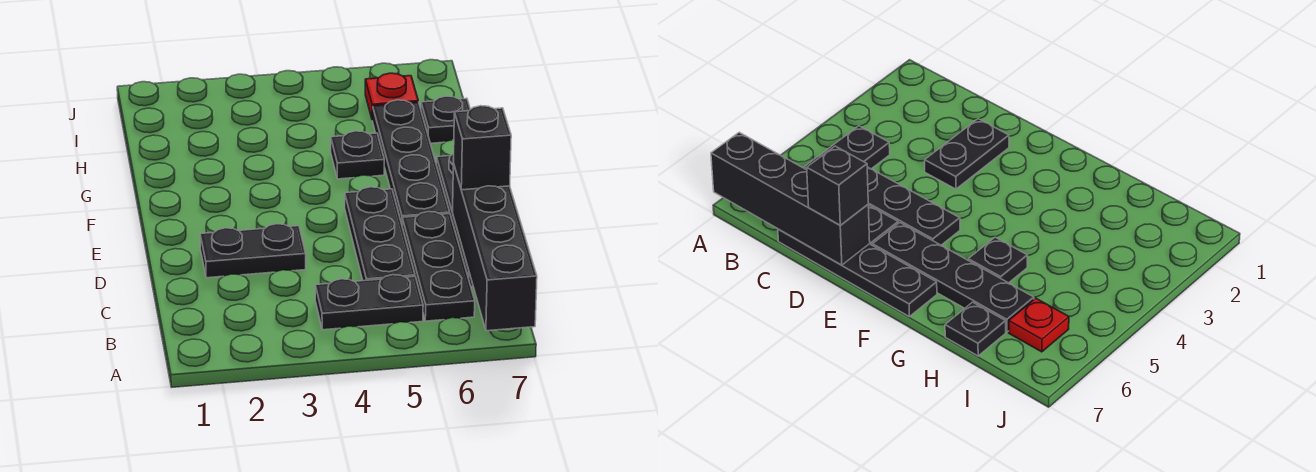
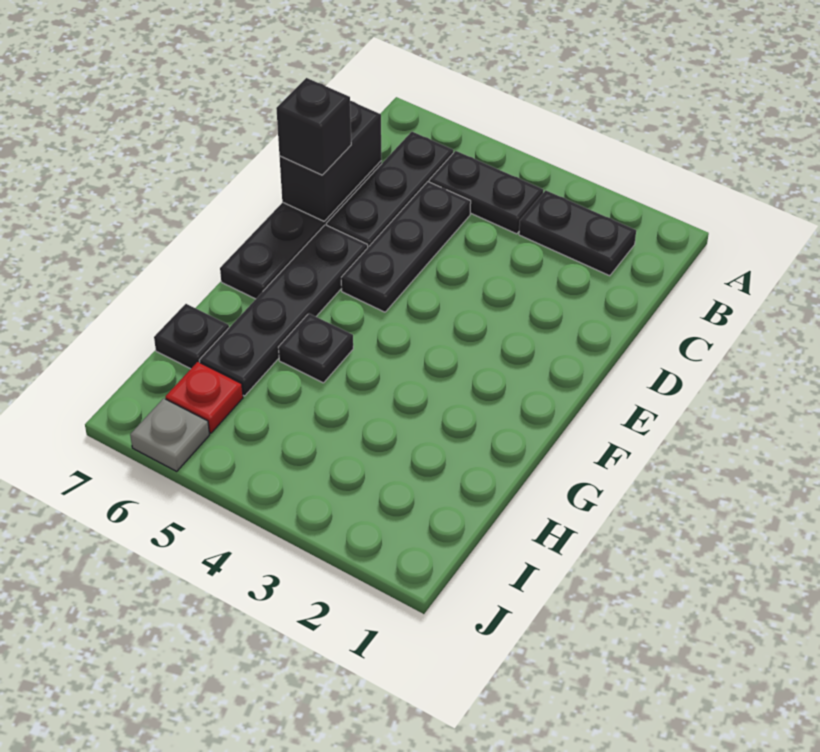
black 1x4 brick [453,163,537,331] -> black 1x2 brick [279,101,382,221]
black 1x2 plate [200,224,306,278] -> black 1x2 plate moved to [519,190,636,276]
none -> grey 1x1 plate [130,398,210,471]

